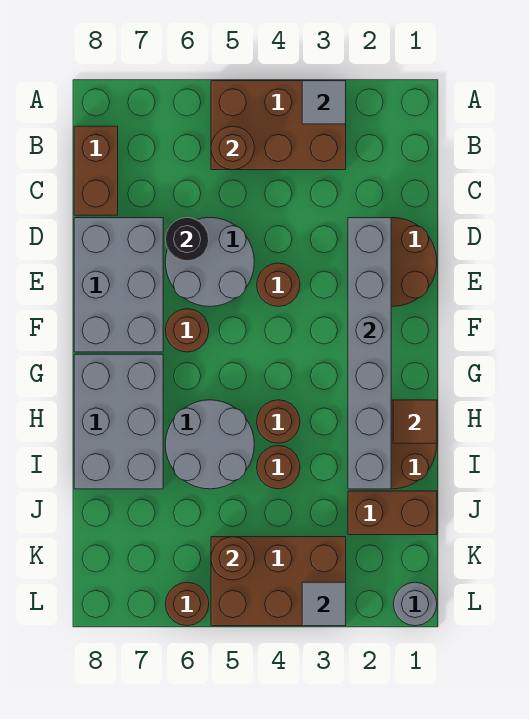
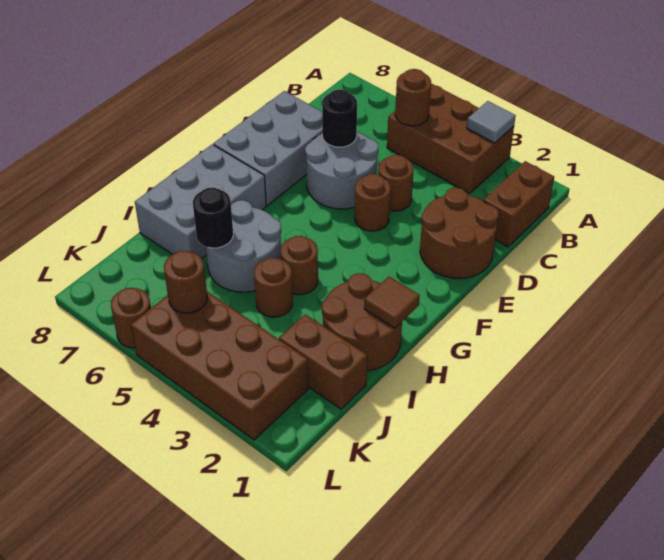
brown 1x2 brick [74,126,118,215] -> brown 1x2 brick moved to [483,161,554,247]
grey 1x6 brick [348,218,391,489] -> none
brown 1x1 round brick [165,309,209,352] -> brown 1x1 round brick moved to [378,155,414,211]
none -> black 1x1 round brick [193,187,233,248]
brown 2x3 brick [211,537,346,626] -> brown 2x4 brick [131,292,308,440]
grey 1x1 round brick [394,582,437,626] -> none
grey 1x1 tile [302,582,346,626] -> none

